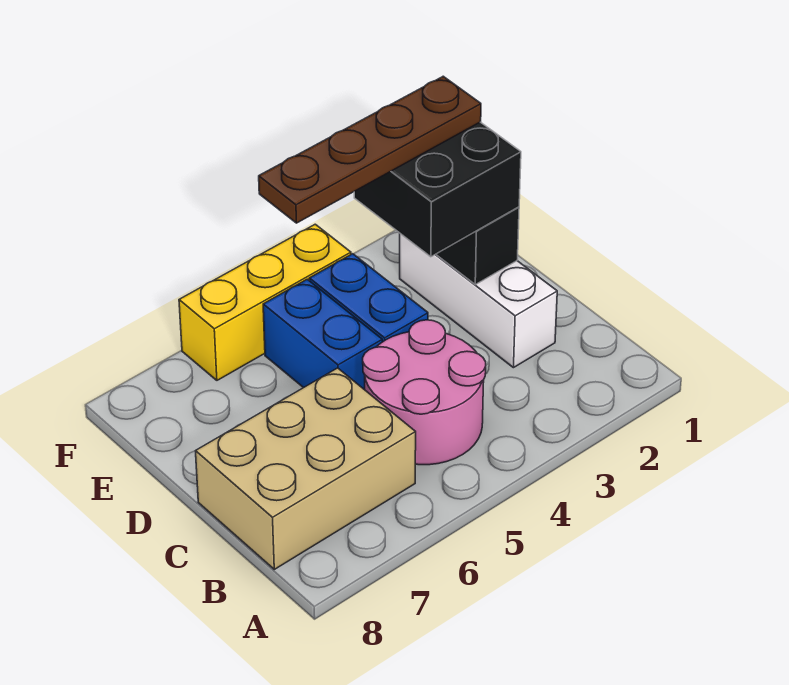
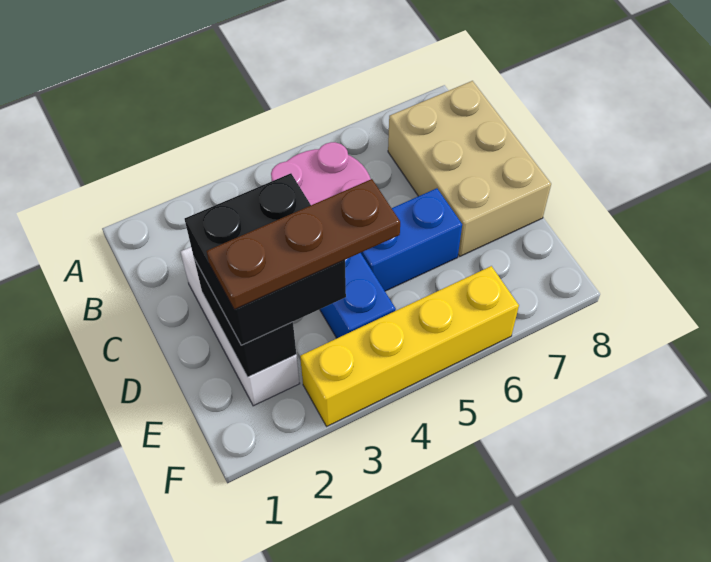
tan 2x3 brick [196,368,416,569] -> tan 2x3 brick turned to [388,81,551,256]
blue 1x2 brick [263,279,382,390] -> blue 1x2 brick turned to [361,188,462,291]
brown 1x4 plate [259,76,481,223] -> brown 1x3 plate [207,179,400,310]
yellow 1x3 brick [179,224,351,380] -> yellow 1x4 brick [300,266,519,426]

